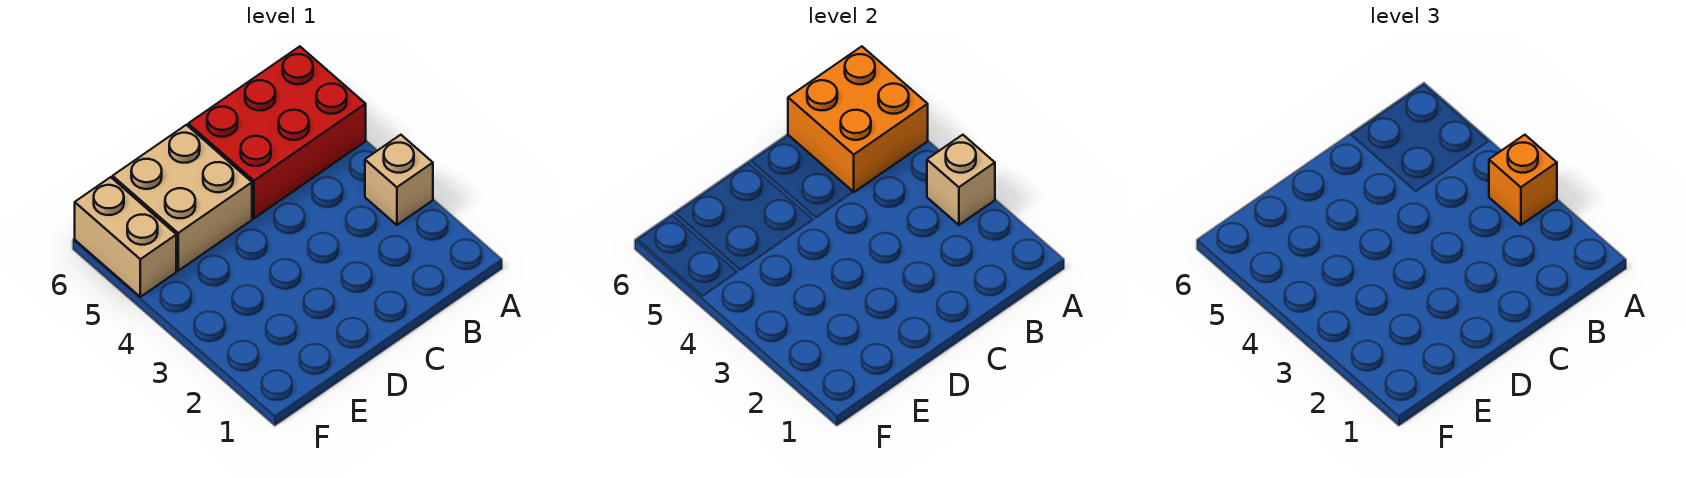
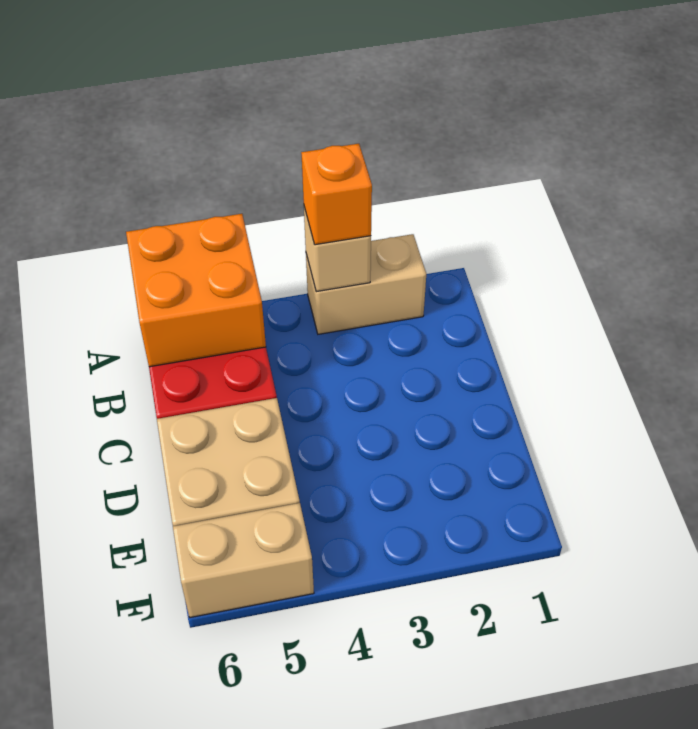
tan 1x1 brick [365,135,433,225] -> tan 1x2 brick [306,234,426,334]

